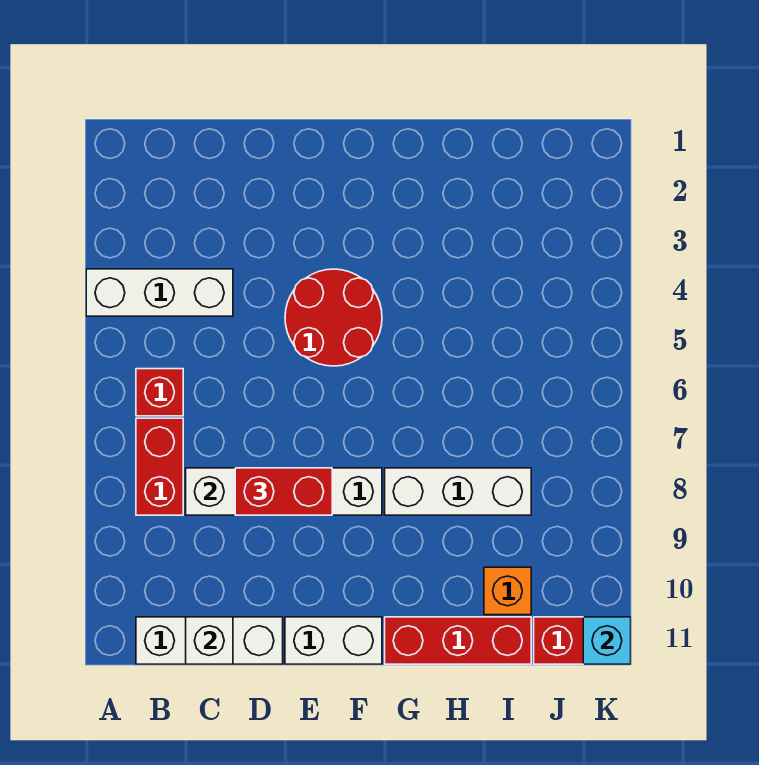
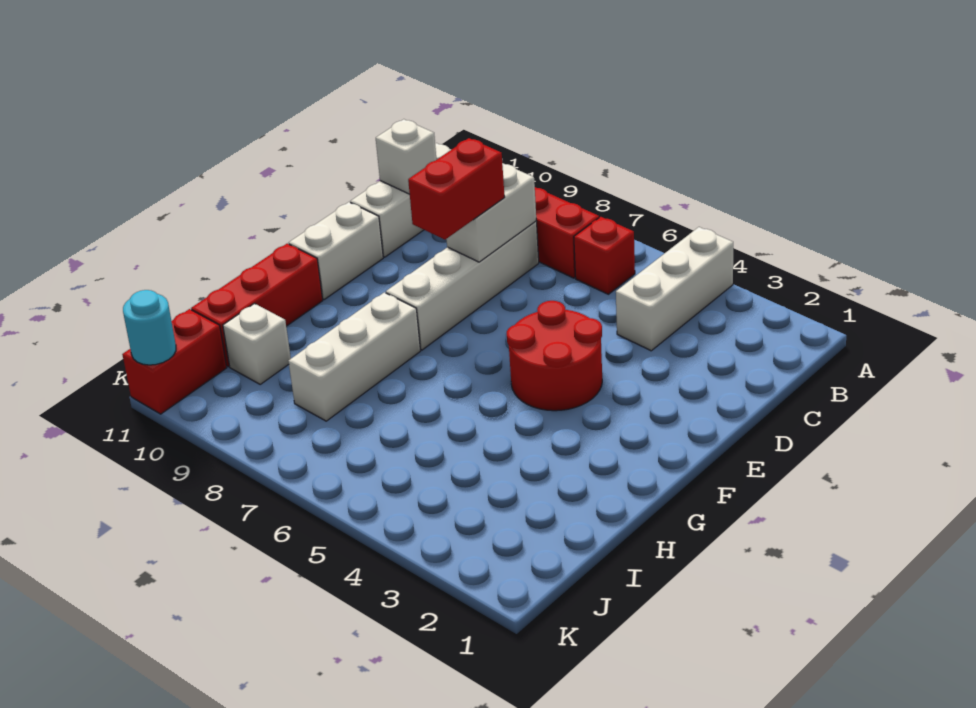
orange 1x1 brick [484,567,531,615] -> white 1x1 brick [223,304,291,384]
cyan 1x1 brick [583,617,631,664] -> cyan 1x1 round brick [123,290,176,365]

